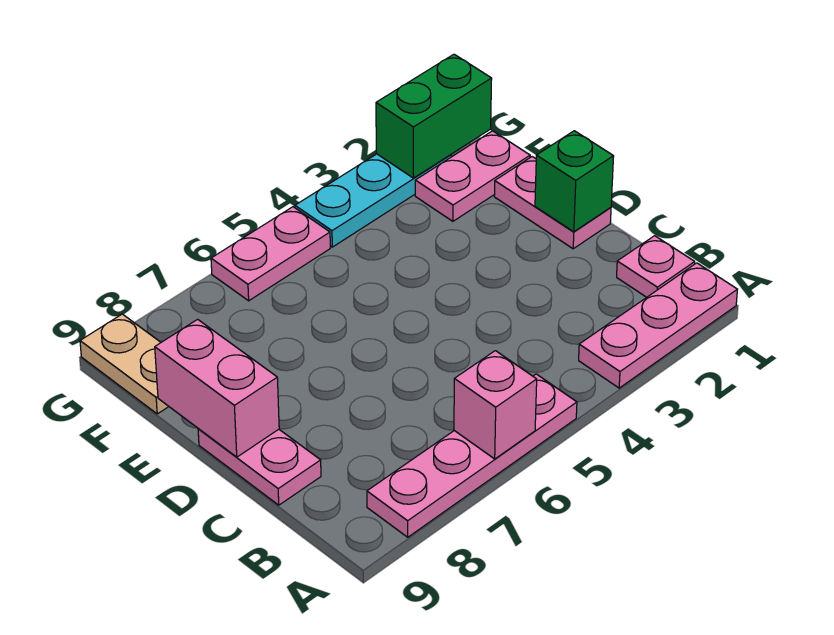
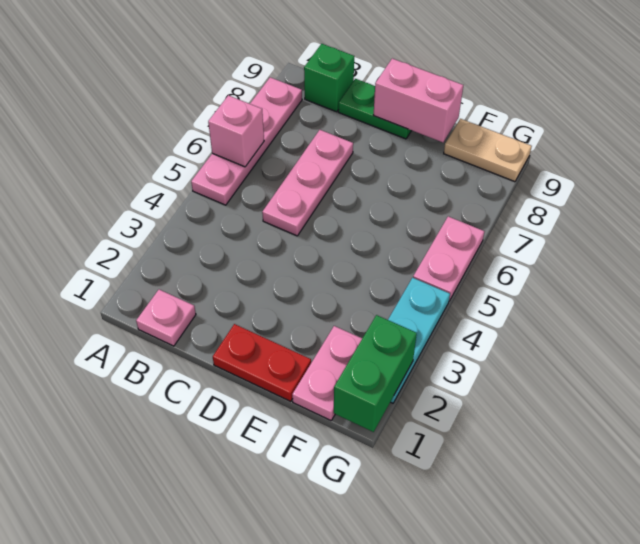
pink 1x3 plate [579,263,737,388] -> pink 1x3 plate moved to [262,130,353,236]
pink 1x2 plate [198,429,321,505] -> green 1x2 plate [338,79,412,139]
pink 1x2 plate [494,157,611,249] -> red 1x2 plate [213,324,311,401]
green 1x1 brick [535,131,614,232] -> green 1x1 brick moved to [304,44,354,112]

